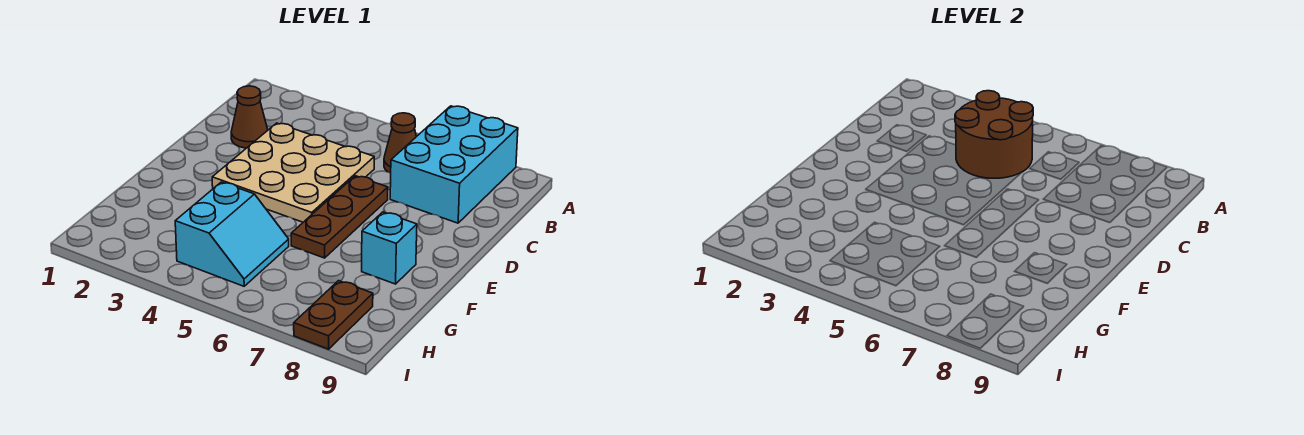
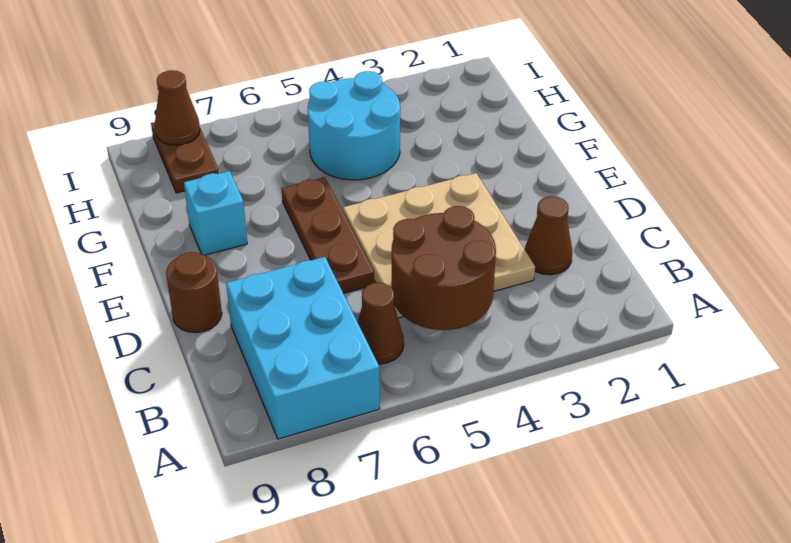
none -> brown 1x1 round brick [166,252,222,333]
cyan 2x2 slope [175,182,289,286] -> cyan 2x2 round brick [308,71,400,180]
none -> brown 1x1 cone [155,70,200,145]

